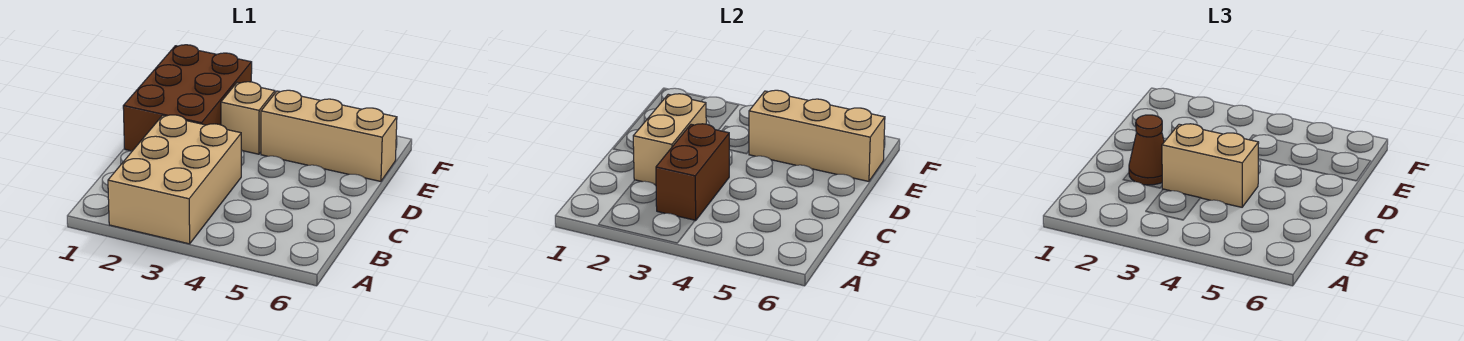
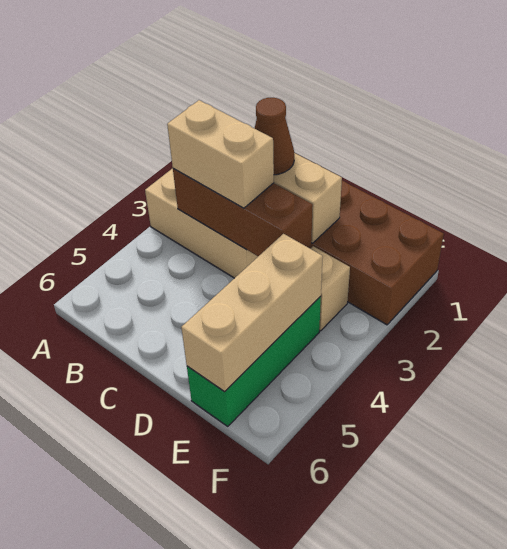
brown 1x2 brick [656,124,729,221] -> brown 1x3 brick [173,168,313,256]
tan 1x2 brick [1162,124,1259,207] -> tan 1x2 brick turned to [167,100,274,208]
tan 1x3 brick [261,90,397,181] -> green 1x3 brick [187,296,321,426]

